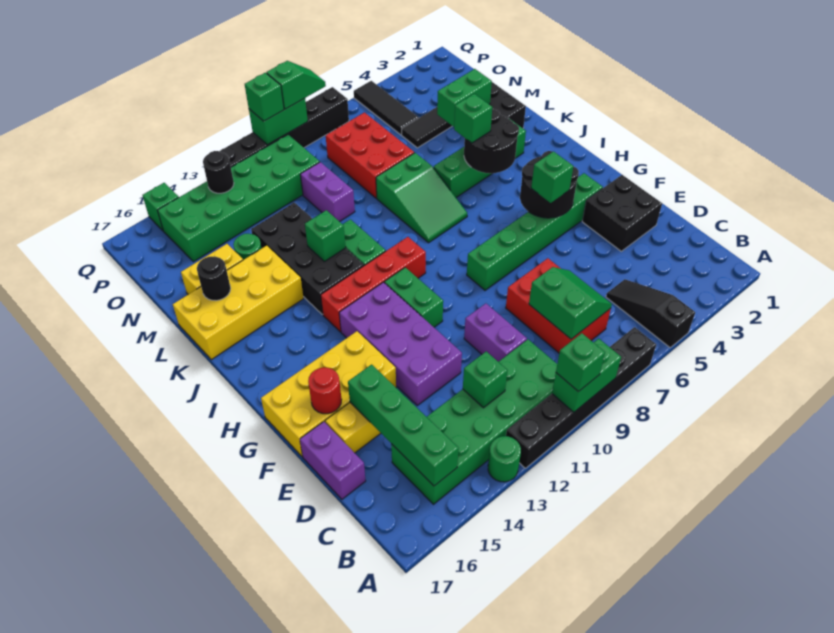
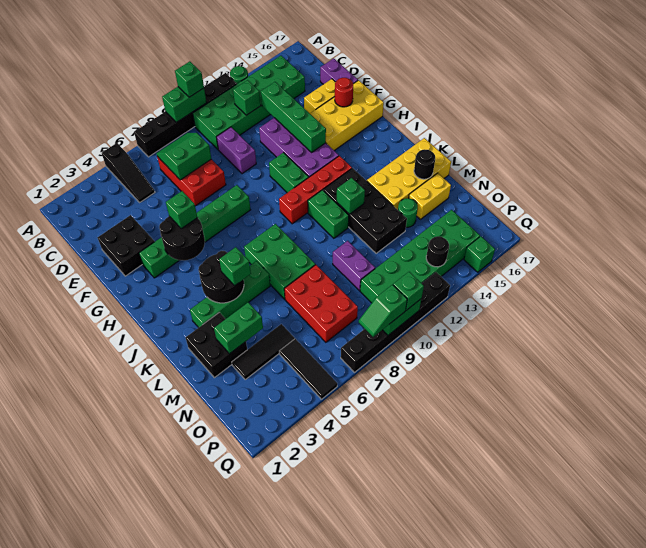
green 1x4 brick [348,365,459,486] -> green 1x4 brick moved to [261,82,326,152]
green 2x2 slope [529,267,612,339] -> green 2x2 slope turned to [156,133,211,180]
green 2x3 slope [376,153,467,243] -> green 2x3 brick [244,224,315,299]

